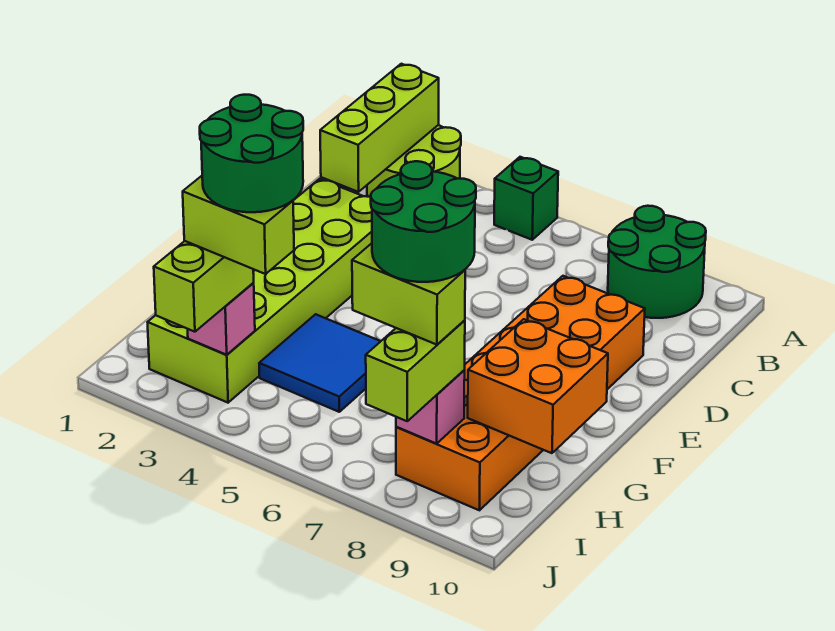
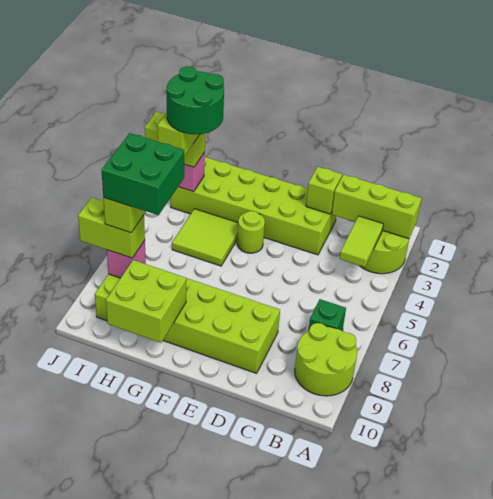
green 1x1 brick [494,157,558,240] -> green 1x1 brick moved to [308,299,346,331]
green 2x2 round brick [608,206,706,318] -> lime 2x2 round brick [295,323,357,396]
none -> lime 1x2 tile [340,216,383,267]
none -> lime 1x1 brick [306,167,342,214]
orange 2x6 brick [396,276,645,510] -> lime 2x6 brick [95,274,280,373]
none -> lime 1x1 round brick [237,211,265,253]
blue 2x2 tile [259,314,381,412] -> lime 2x2 tile [172,209,238,266]
orange 2x2 brick [468,319,608,453] -> lime 2x2 brick [106,260,187,343]
green 2x2 round brick [371,161,476,282] -> green 2x2 brick [102,133,185,215]

